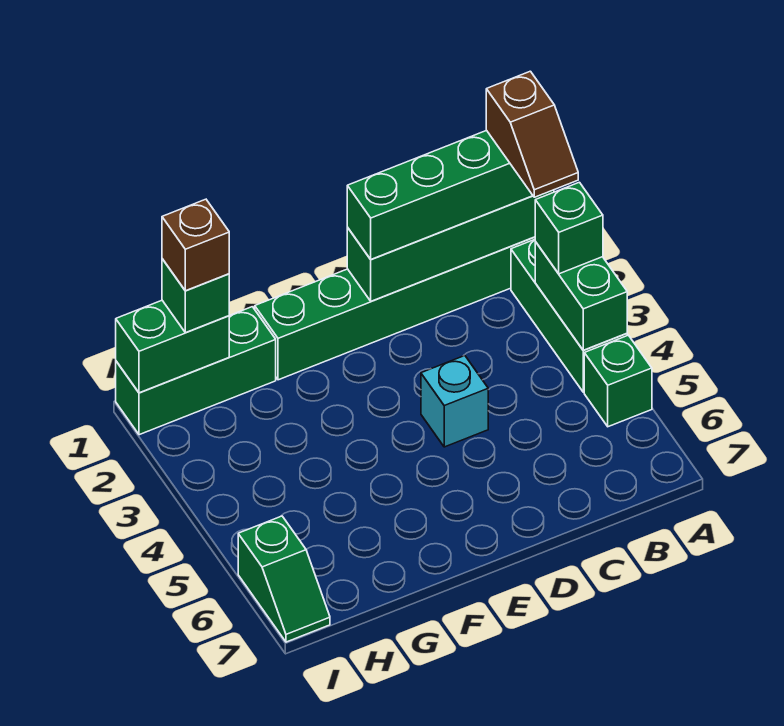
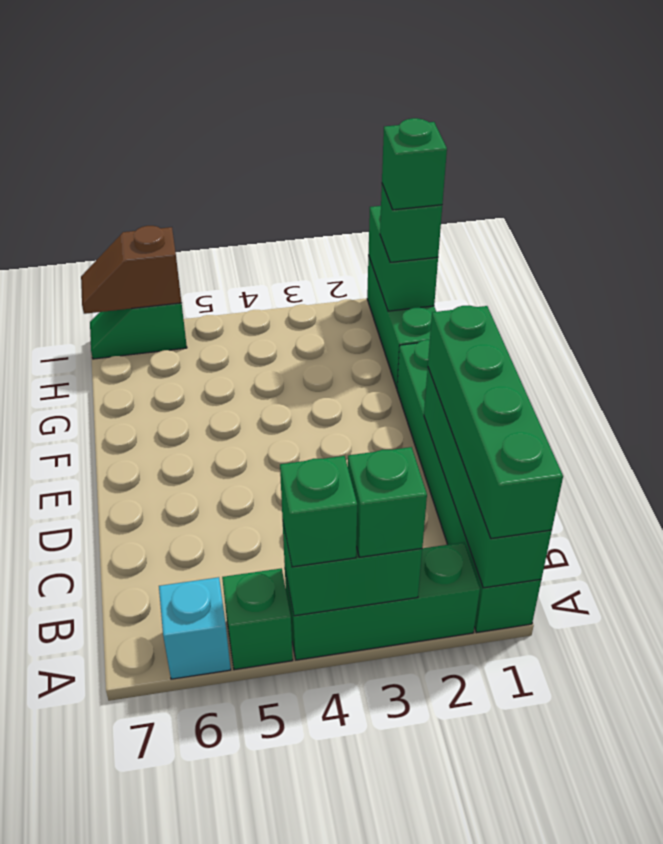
brown 1x2 slope [486,71,578,197] -> brown 1x2 slope moved to [81,226,182,314]
none -> green 1x1 brick [280,456,357,567]
cyan 1x1 brick [421,356,488,447] -> cyan 1x1 brick moved to [159,577,231,679]
brown 1x1 brick [162,199,229,291] -> green 1x1 brick [382,118,447,210]

